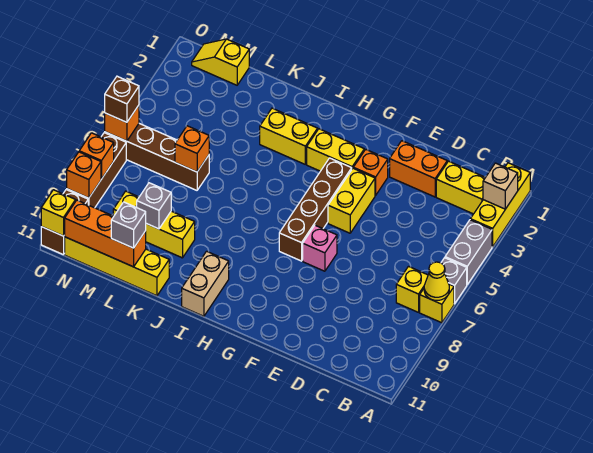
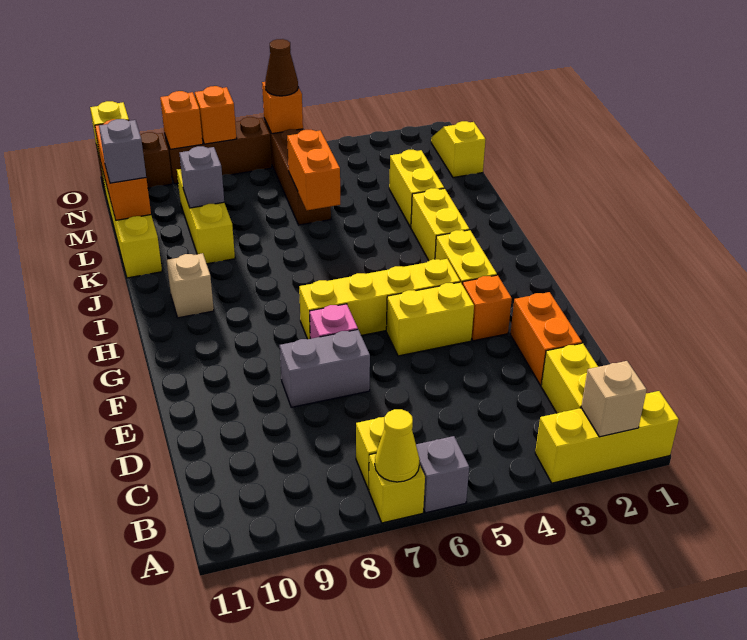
grey 1x2 brick [445,220,492,285] -> grey 1x2 brick moved to [280,330,370,407]
brown 1x4 brick [279,158,352,261] -> yellow 1x4 brick [299,259,460,339]
tan 1x2 brick [182,251,229,316] -> tan 1x1 brick [167,253,214,318]
none -> yellow 1x2 brick [389,150,444,227]
orange 1x1 brick [175,126,209,172] -> orange 1x2 brick [287,130,340,210]
brown 1x1 brick [105,76,139,122] -> brown 1x1 cone [265,39,298,96]

